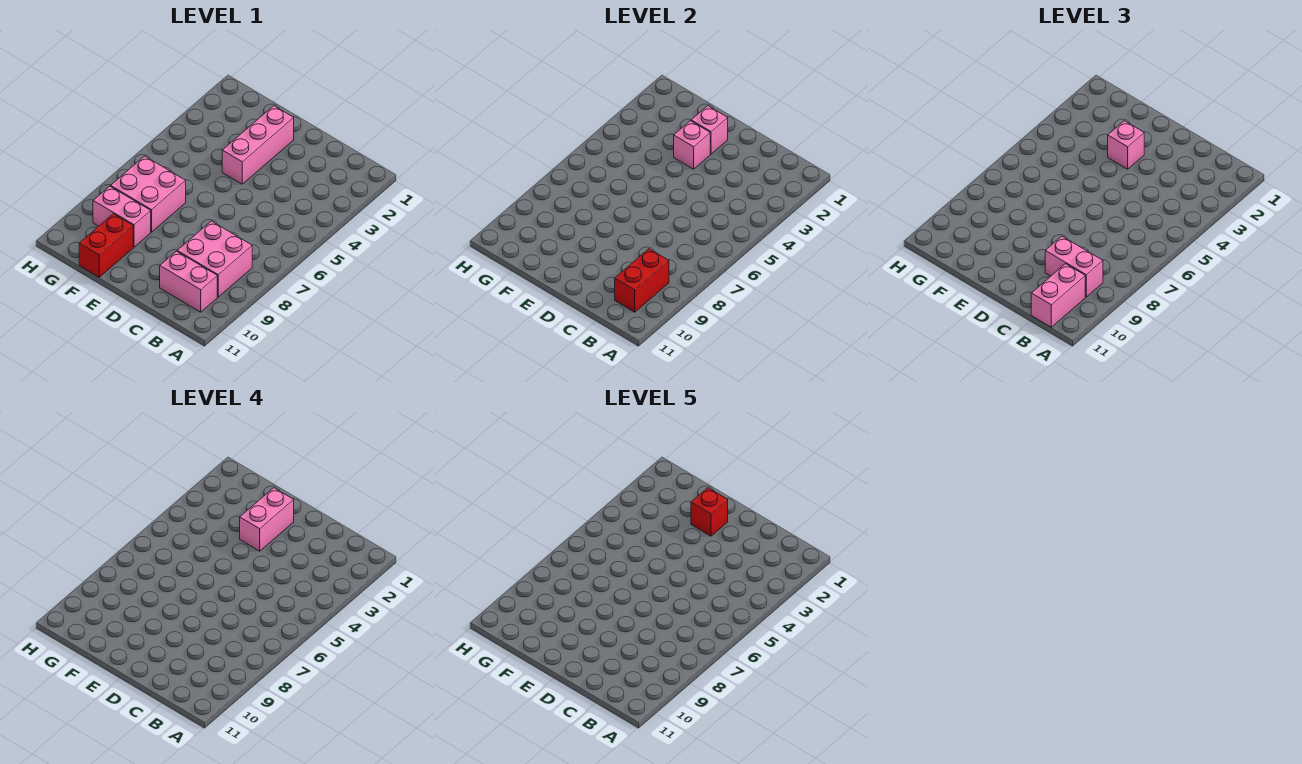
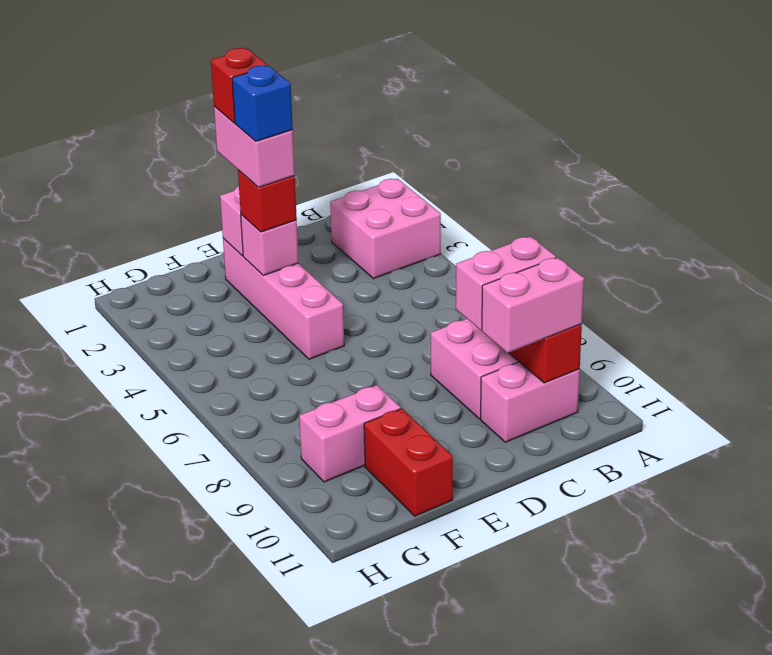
pink 1x2 brick [1031,264,1085,327] -> pink 1x2 brick turned to [482,257,584,353]
pink 1x3 brick [222,106,294,184] -> pink 1x4 brick [223,238,344,359]
pink 1x1 brick [1108,121,1144,169] -> red 1x1 brick [238,170,297,232]
none -> blue 1x1 brick [232,65,293,141]
pink 2x2 brick [111,156,186,232] -> pink 2x2 brick moved to [330,179,441,279]

